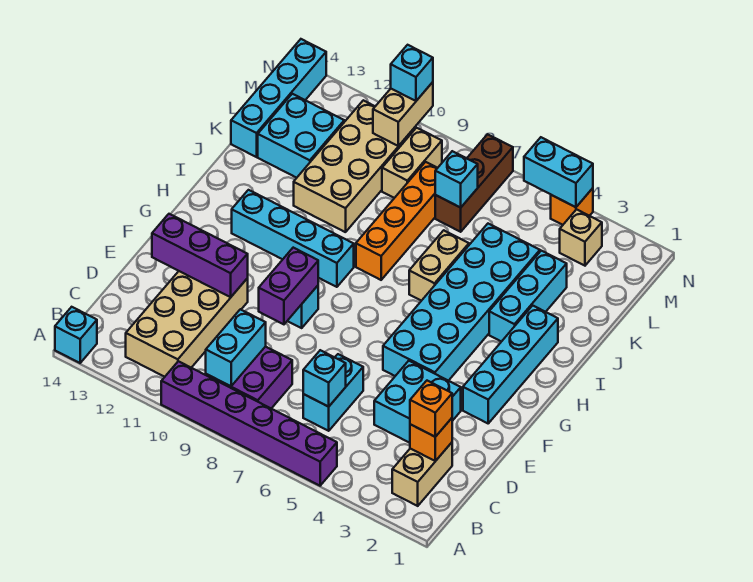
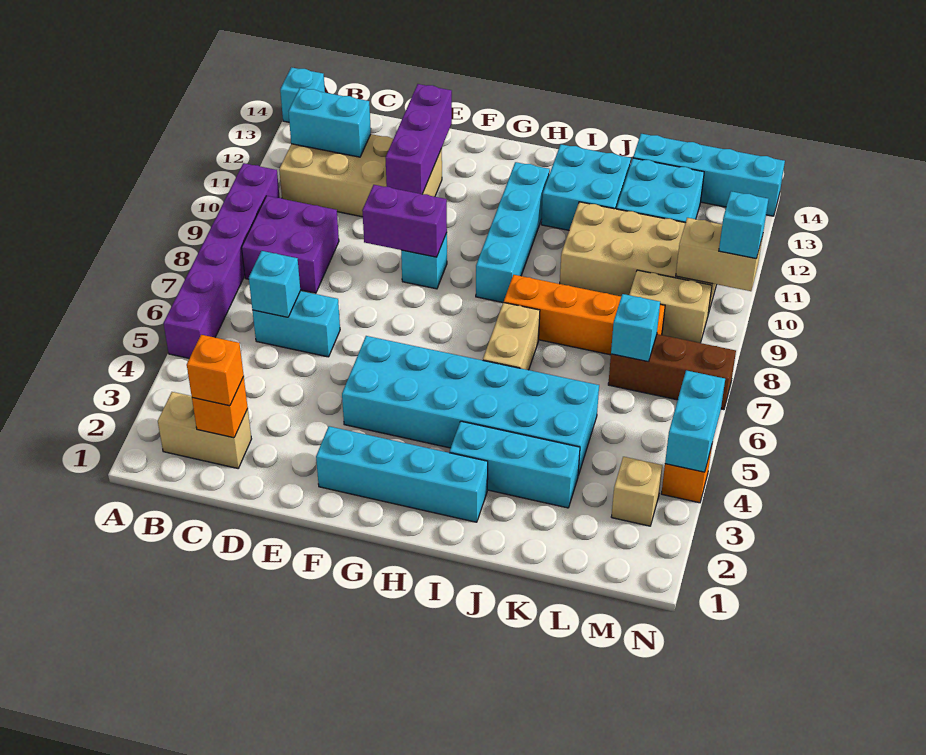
cyan 1x2 brick [206,309,266,386] -> cyan 1x2 brick moved to [288,88,371,157]
cyan 2x2 brick [374,361,461,443] -> cyan 2x2 brick moved to [541,144,631,230]
tan 1x2 brick [409,230,469,301] -> tan 1x2 brick turned to [483,303,540,370]

